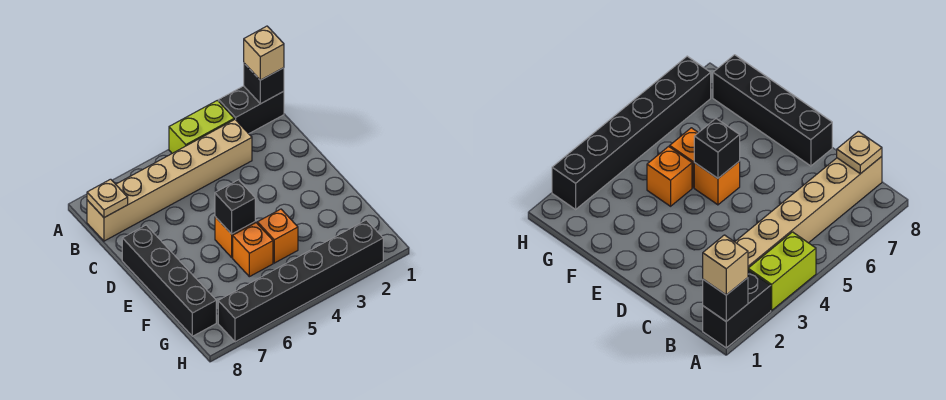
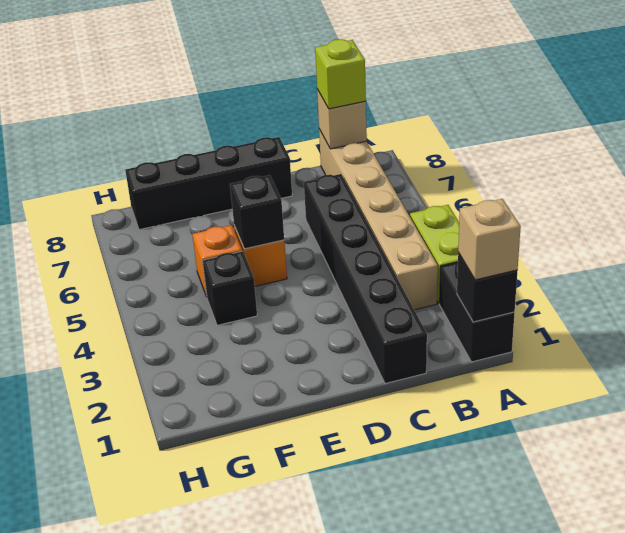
tan 1x1 plate [87,179,128,218] -> tan 1x1 brick [317,89,367,149]
none -> lime 1x1 brick [315,39,366,109]
orange 1x1 brick [257,209,298,263] -> black 1x1 brick [203,251,257,325]
black 1x6 brick [218,220,383,342] -> black 1x6 brick moved to [304,174,427,384]

